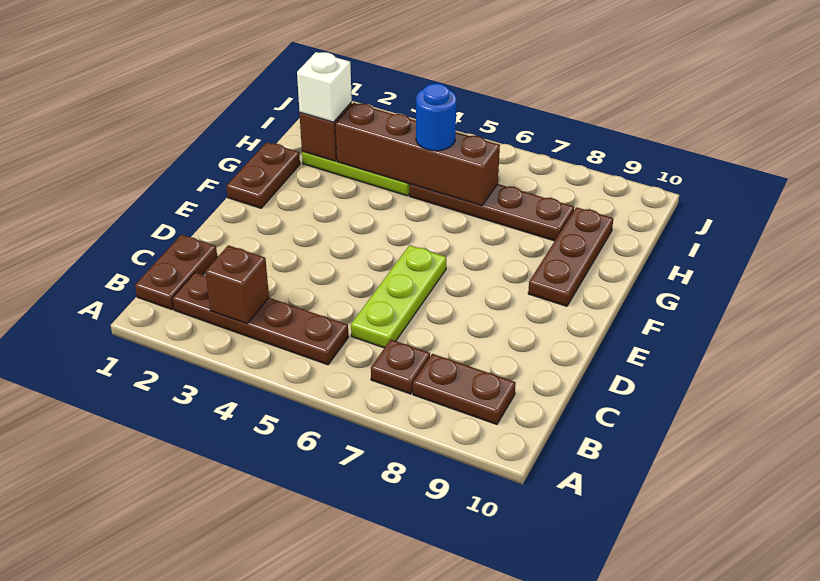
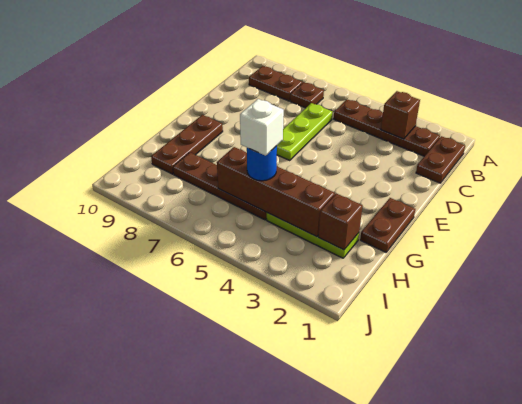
white 1x1 brick [297,52,352,122] -> white 1x1 brick moved to [240,99,284,156]

